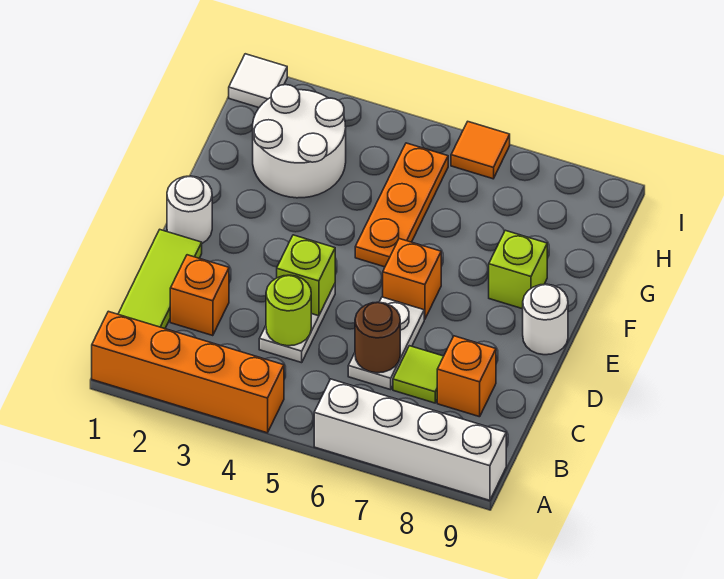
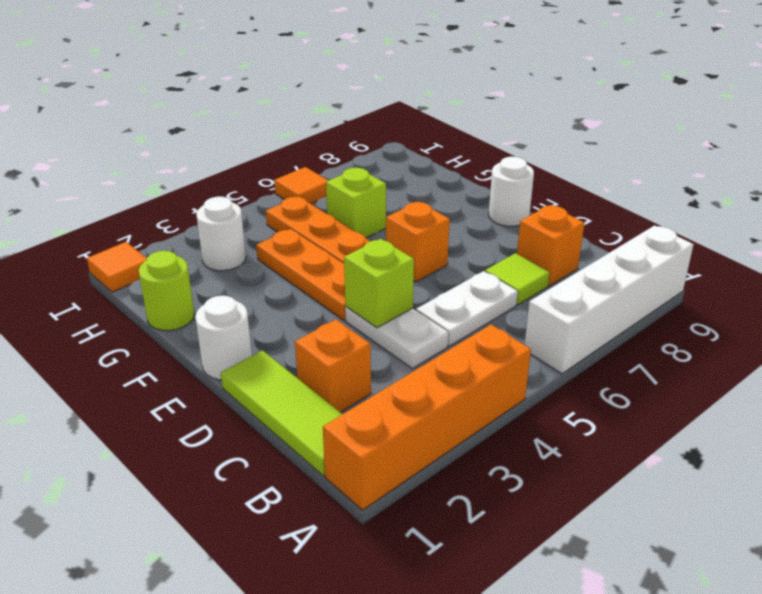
lime 1x1 round brick [266,275,311,346] -> lime 1x1 round brick moved to [139,251,194,331]
white 1x2 plate [348,297,424,390] -> white 1x2 plate turned to [416,271,518,346]
brown 1x1 round brick [355,302,400,373] -> none
none -> orange 1x3 plate [256,229,346,320]
lime 1x1 brick [489,230,547,309] -> lime 1x1 brick moved to [326,168,386,238]
white 2x2 round brick [253,85,346,198] -> white 1x1 round brick [196,197,246,271]
white 1x1 tile [229,54,287,108] -> orange 1x1 tile [87,242,147,292]

